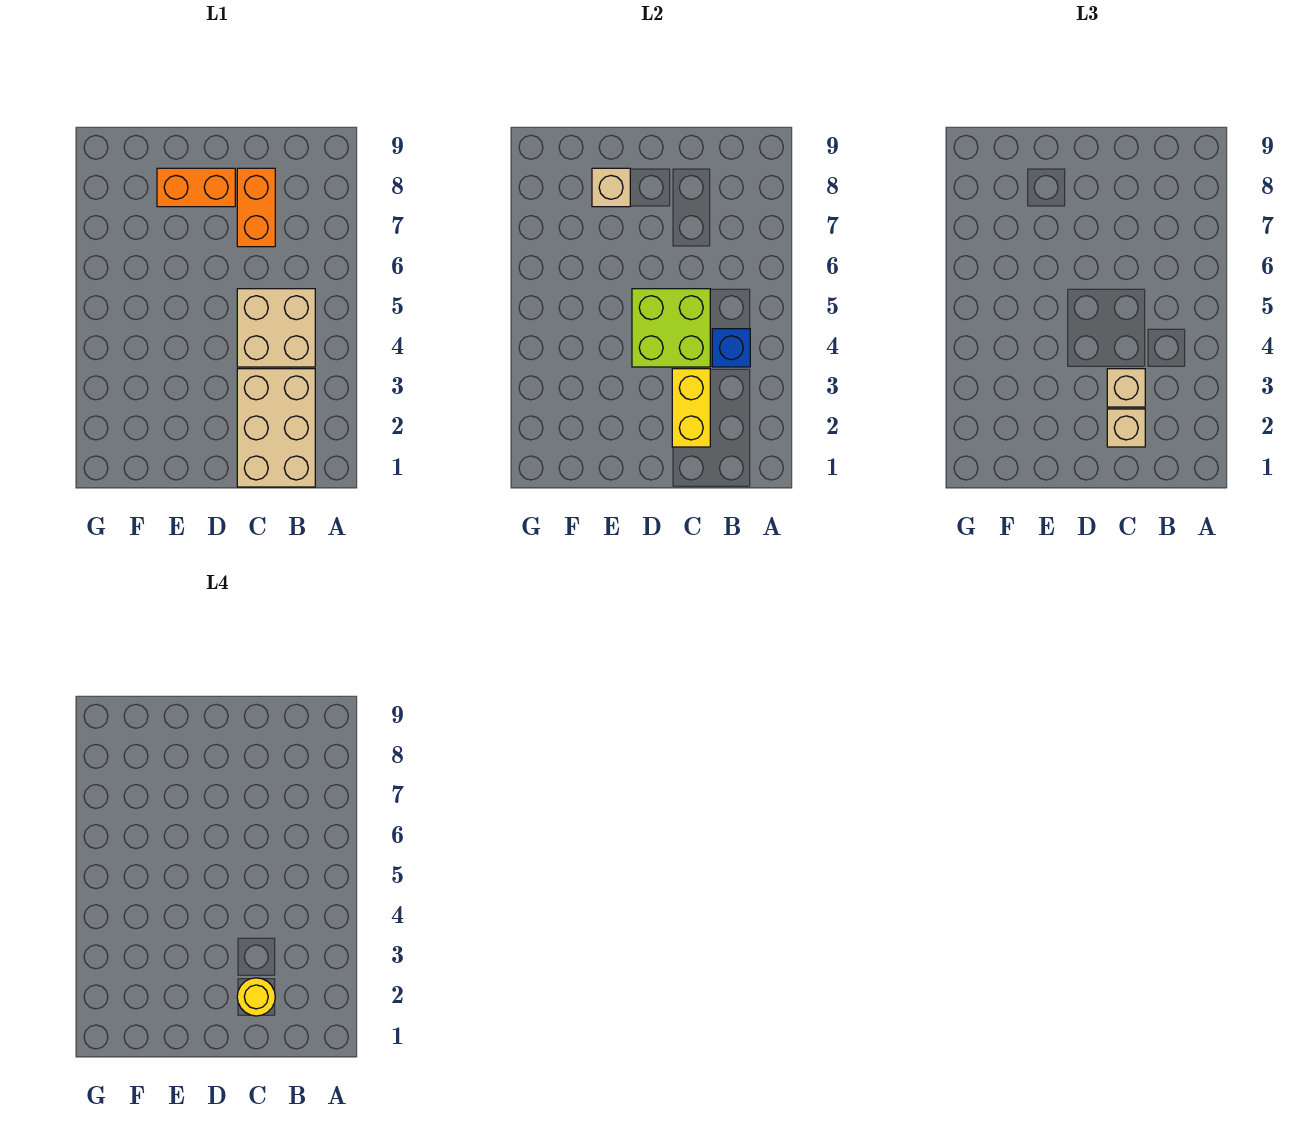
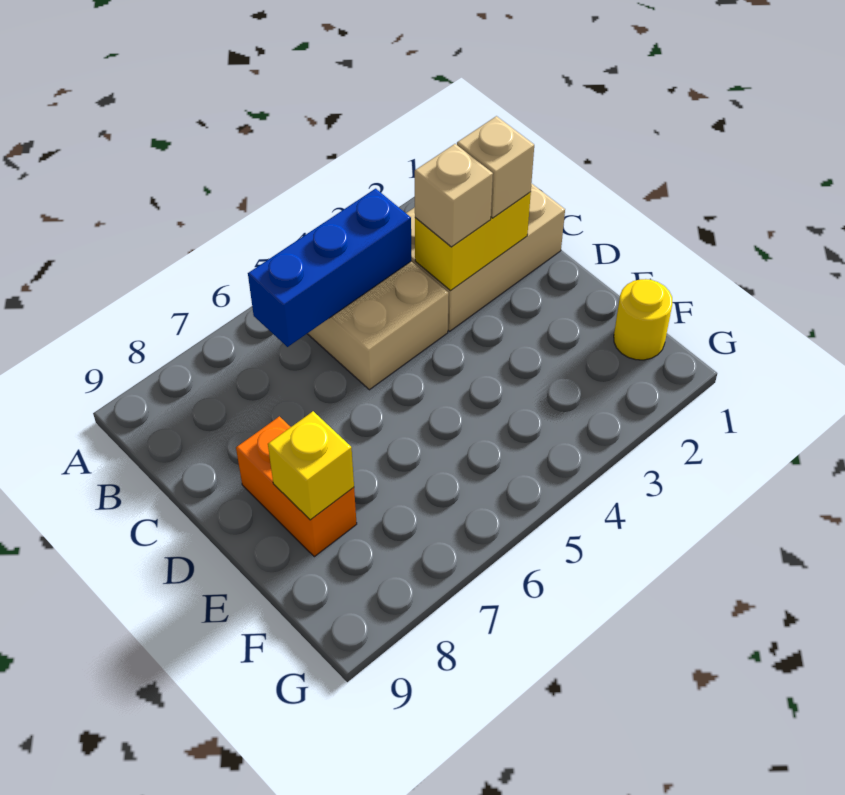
blue 1x1 brick [712,329,750,367] -> blue 1x3 brick [248,189,411,347]
yellow 1x1 round brick [237,978,275,1016] -> yellow 1x1 round brick moved to [614,279,672,360]
lime 2x2 brick [632,289,710,367] -> none
orange 1x2 brick [237,168,275,247] -> none
tan 1x1 brick [592,168,630,207] -> yellow 1x1 brick [268,411,354,520]

